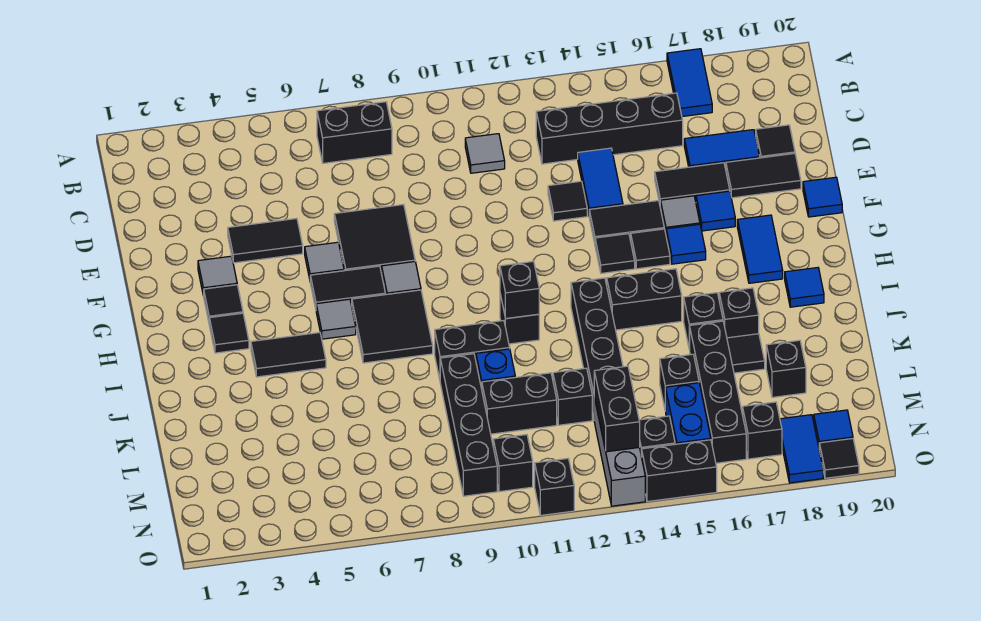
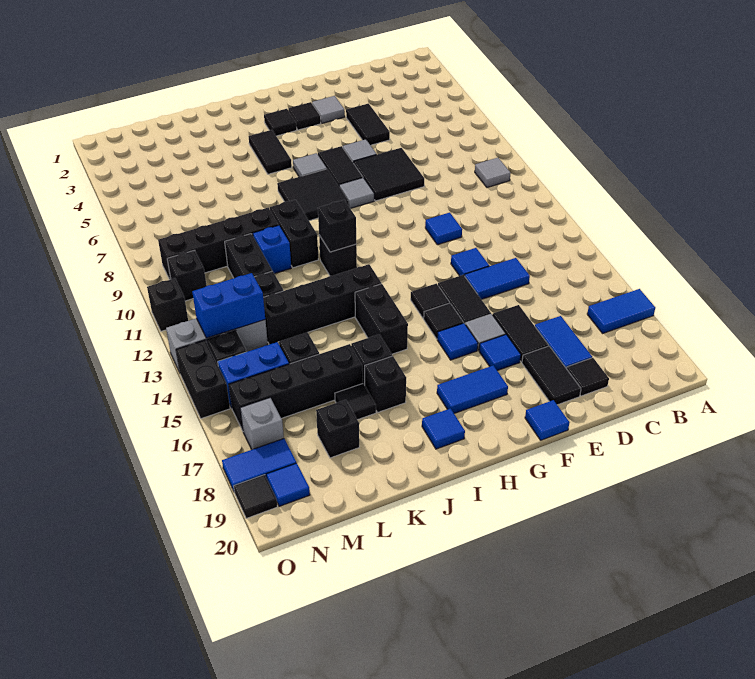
black 1x2 brick [317,102,392,163] -> none
grey 1x1 tile [465,134,505,173] -> grey 1x1 tile moved to [475,158,511,187]
black 1x4 brick [536,93,683,164] -> none
none -> blue 1x1 tile [425,213,462,245]
black 1x1 tile [548,181,587,221] -> blue 1x1 tile [451,248,489,276]
black 1x2 brick [594,366,640,452] -> blue 1x2 brick [192,273,265,338]
black 1x1 brick [743,402,782,459] -> grey 1x1 brick [240,398,284,450]

